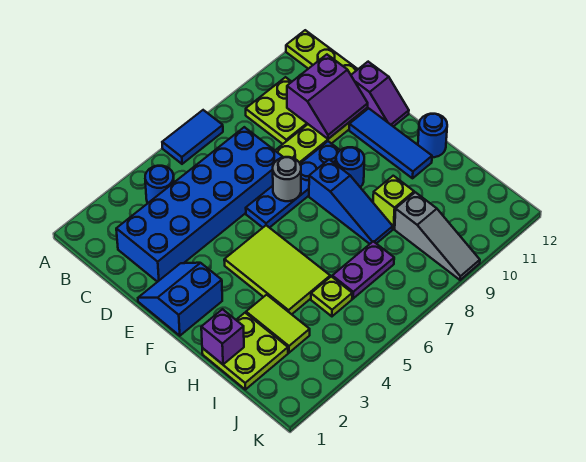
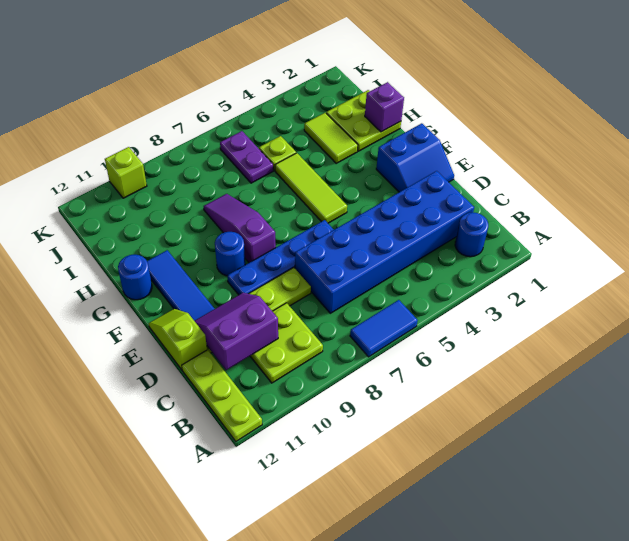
blue 1x1 round brick [145,166,174,203] -> blue 1x1 round brick moved to [455,212,488,257]
purple 1x2 slope [351,62,409,127] -> lime 1x2 slope [149,309,207,370]
grey 1x1 round brick [273,157,301,201] -> none
lime 2x3 tile [224,225,330,314] -> lime 1x3 tile [275,153,347,223]
blue 1x3 slope [309,160,393,244] -> purple 1x3 slope [204,194,276,263]
lime 1x1 brick [373,176,414,229] -> lime 1x1 brick moved to [105,147,147,198]
purple 1x2 plate [332,241,394,299] -> purple 1x2 plate turned to [220,131,273,183]
grey 1x3 slope [395,192,480,280] -> none

